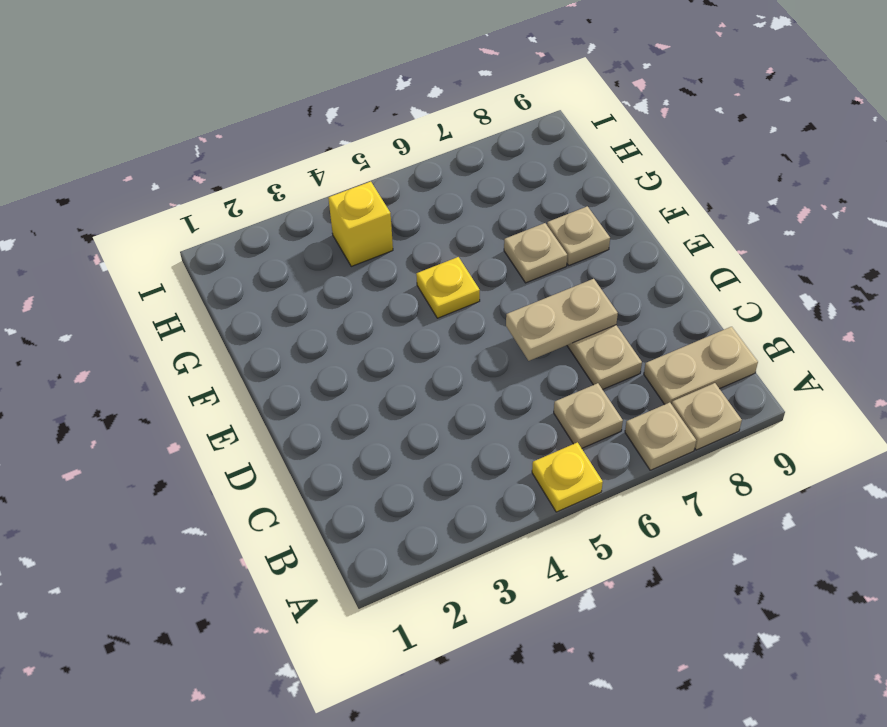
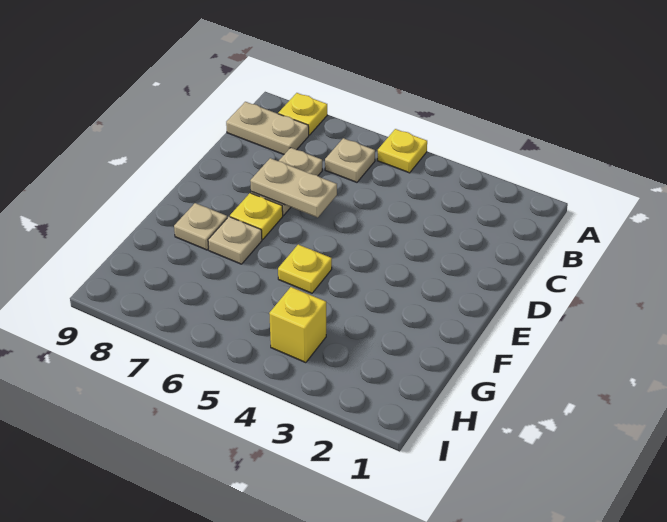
tan 1x1 plate [625,402,696,470] -> none
tan 1x1 plate [672,383,742,450] -> yellow 1x1 plate [278,93,327,135]
none -> yellow 1x1 plate [230,193,283,240]

